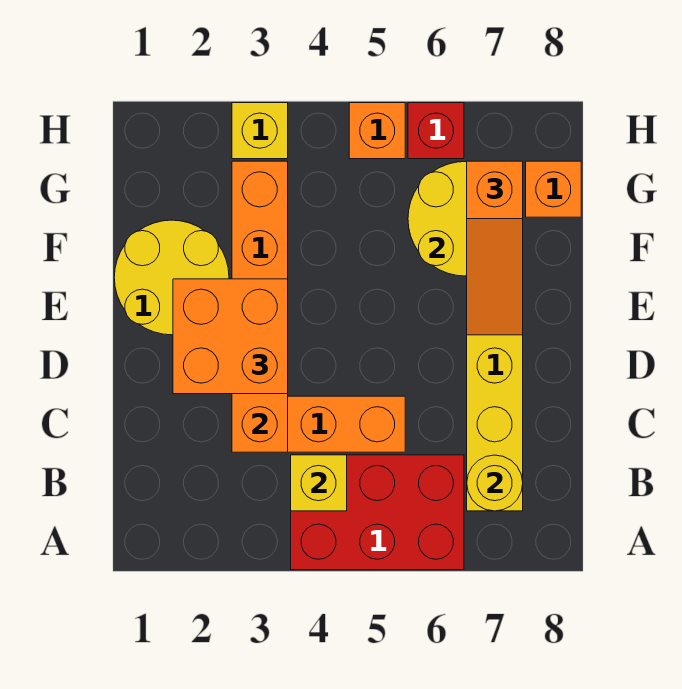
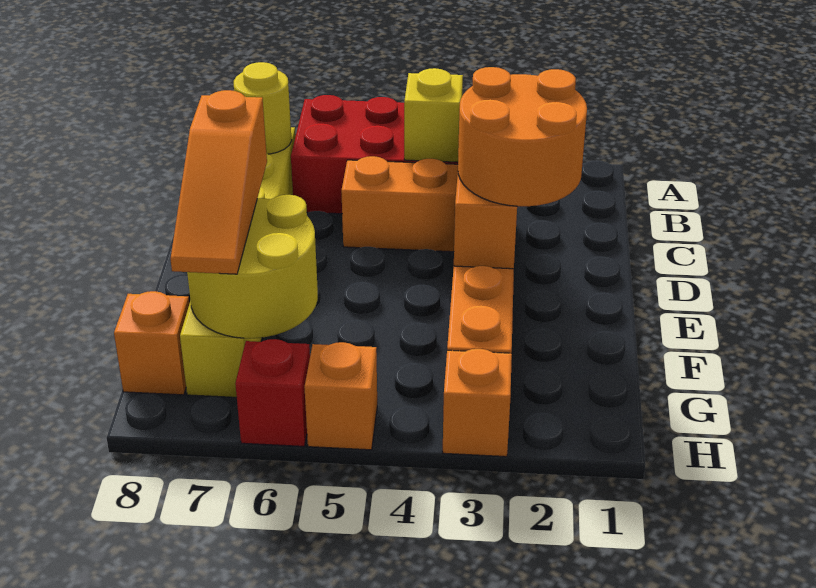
orange 2x2 brick [173,279,288,394] -> orange 2x2 round brick [458,67,587,206]
yellow 2x2 round brick [114,220,229,335] -> none
orange 1x3 slope [467,161,523,335] -> orange 1x3 slope turned to [170,90,267,274]
yellow 1x1 brick [232,103,288,159] -> orange 1x1 brick [443,349,512,457]

